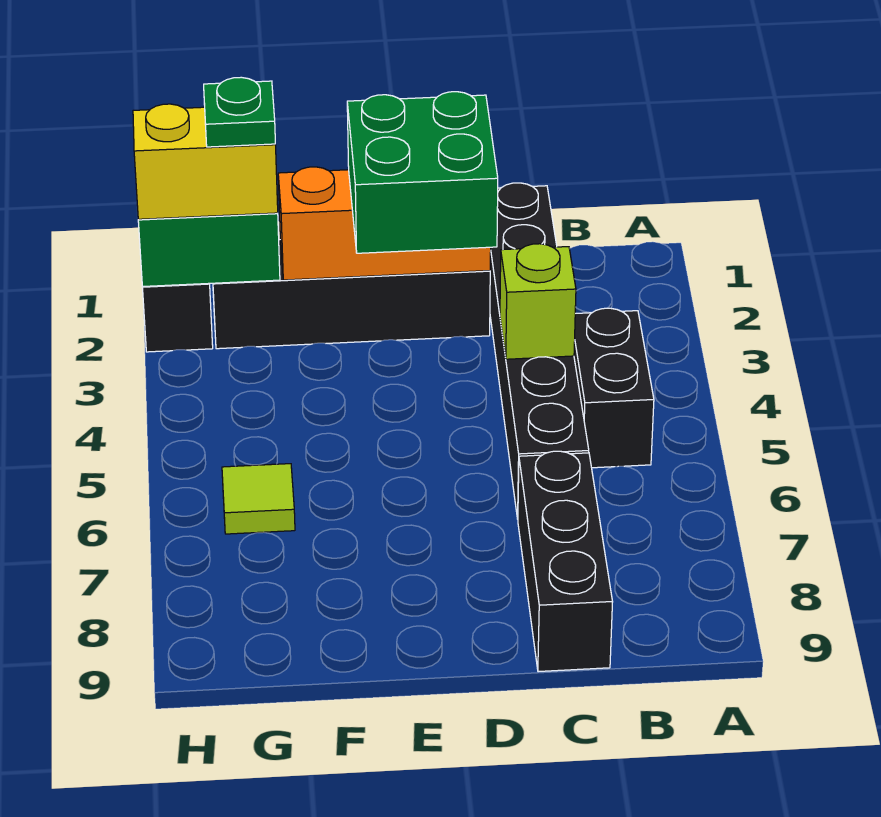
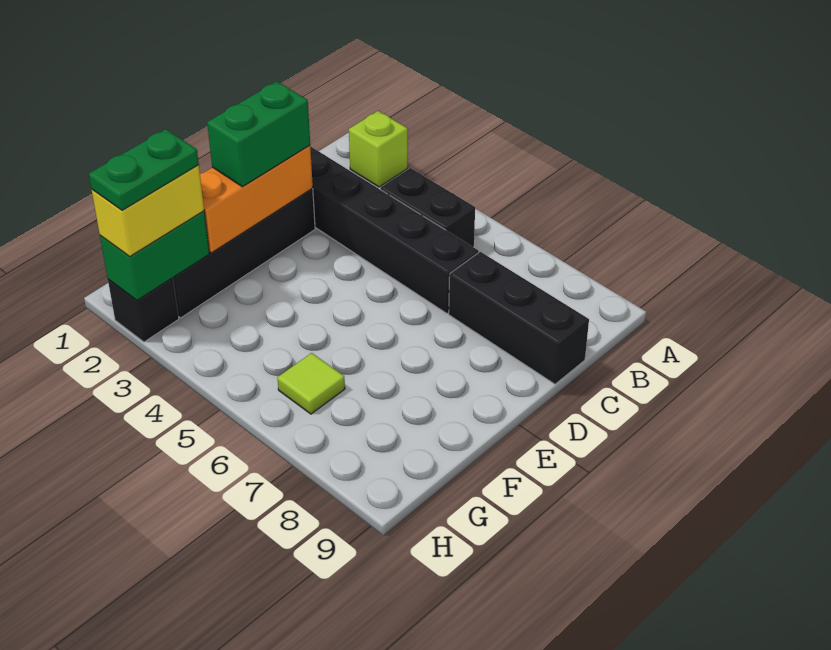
lime 1x1 brick [500,244,576,359] -> lime 1x1 brick moved to [349,111,408,187]
green 2x2 brick [347,92,498,253] -> green 1x2 brick [207,81,310,187]
green 1x1 plate [204,77,275,147] -> green 1x2 plate [89,129,199,210]

